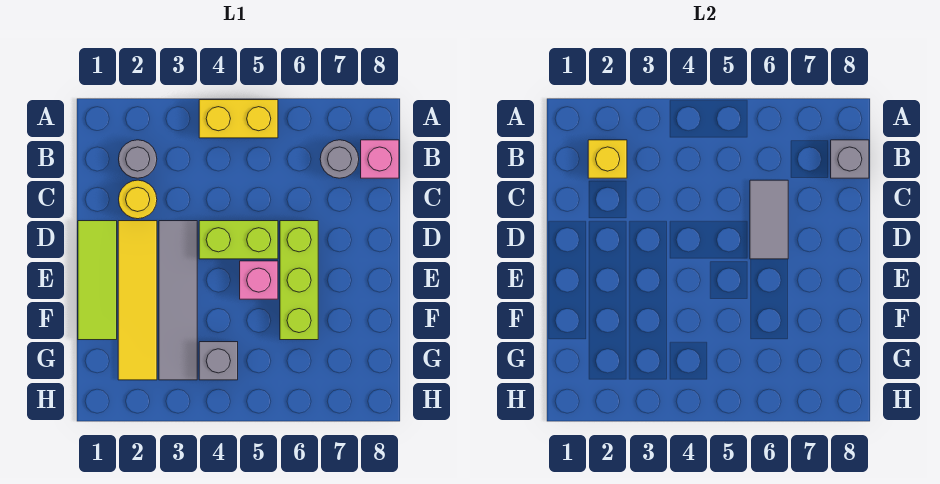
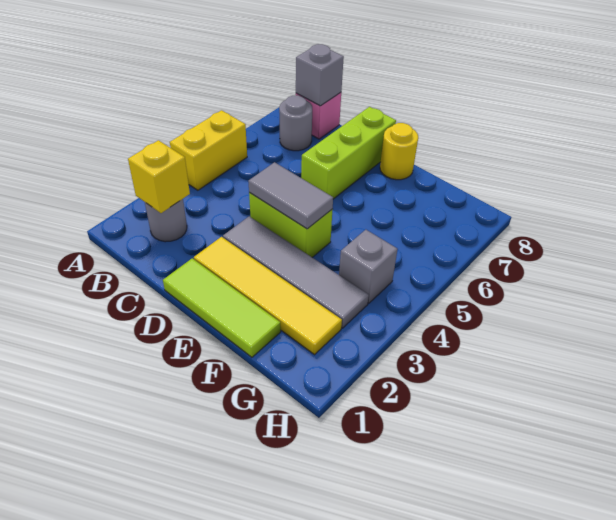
yellow 1x1 round brick [119,180,157,219] -> yellow 1x1 round brick moved to [380,123,418,180]
grey 1x2 tile [750,180,788,259] -> grey 1x2 tile moved to [248,162,333,229]
lime 1x2 brick [199,221,278,259] -> lime 1x2 brick turned to [249,193,332,257]
lime 1x3 brick [280,221,318,340] -> lime 1x3 brick turned to [301,107,396,199]
pink 1x1 brick [240,261,278,299] -> none

